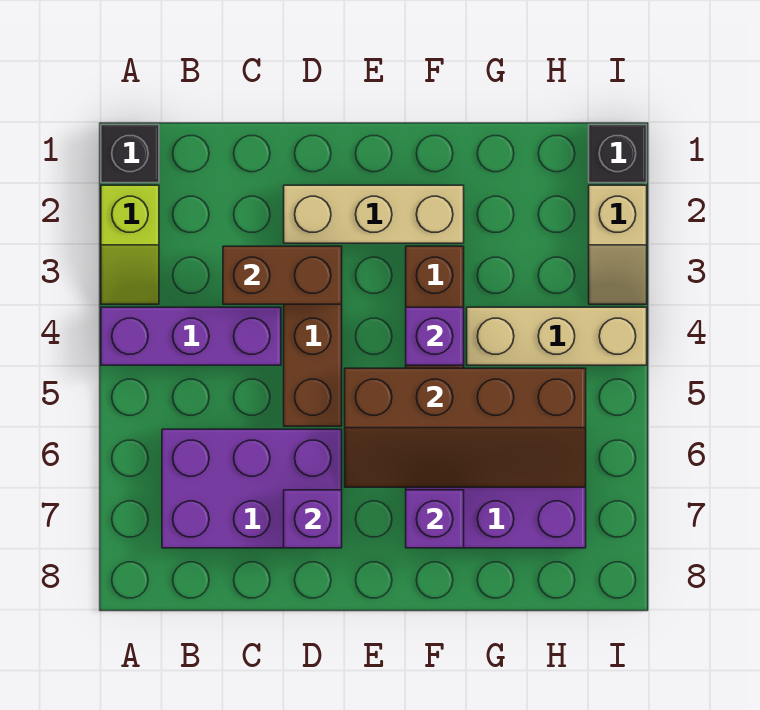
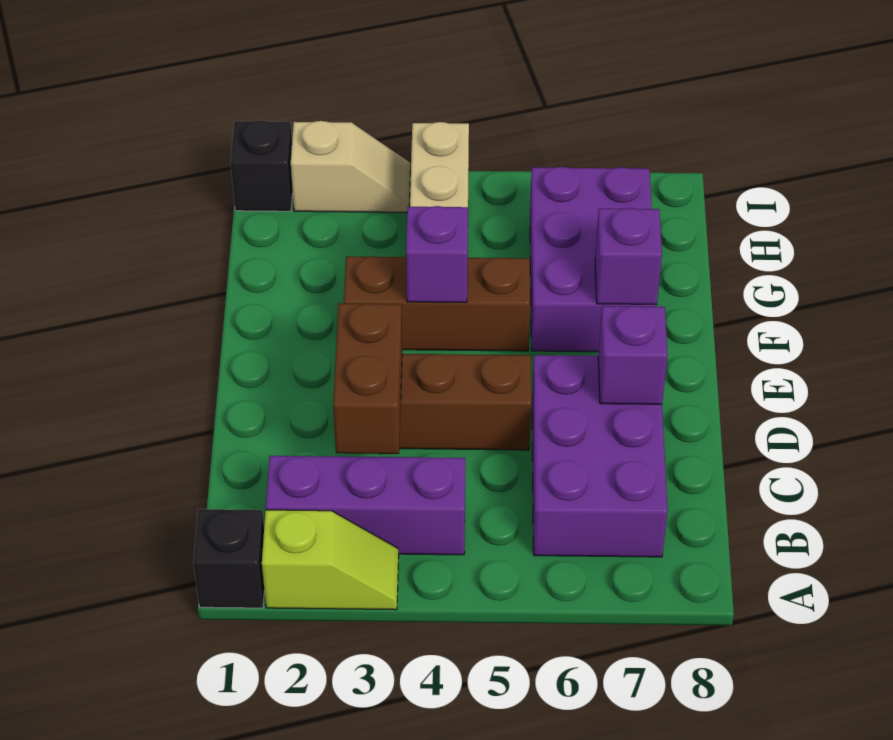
purple 1x3 brick [101,307,281,365] -> purple 1x3 brick turned to [266,456,465,555]
tan 1x3 brick [284,185,464,243] -> none
brown 2x4 slope [345,368,586,487] -> none

